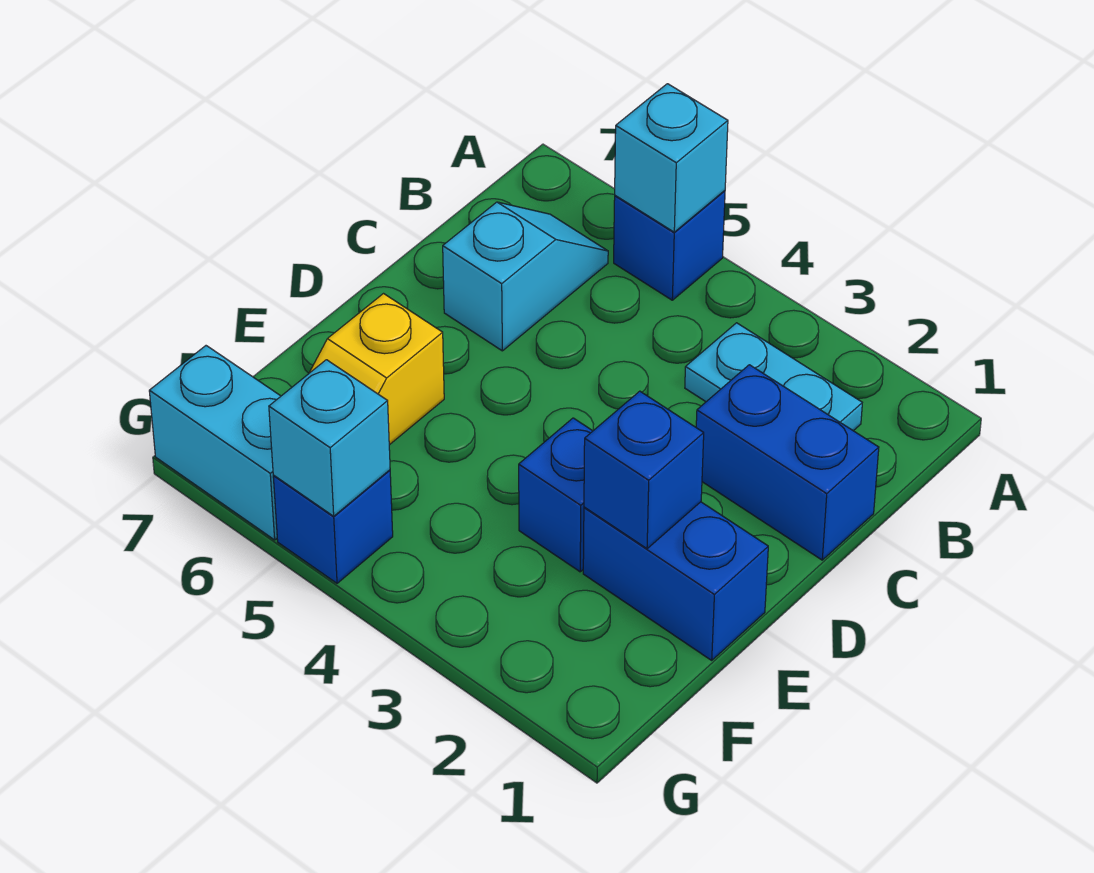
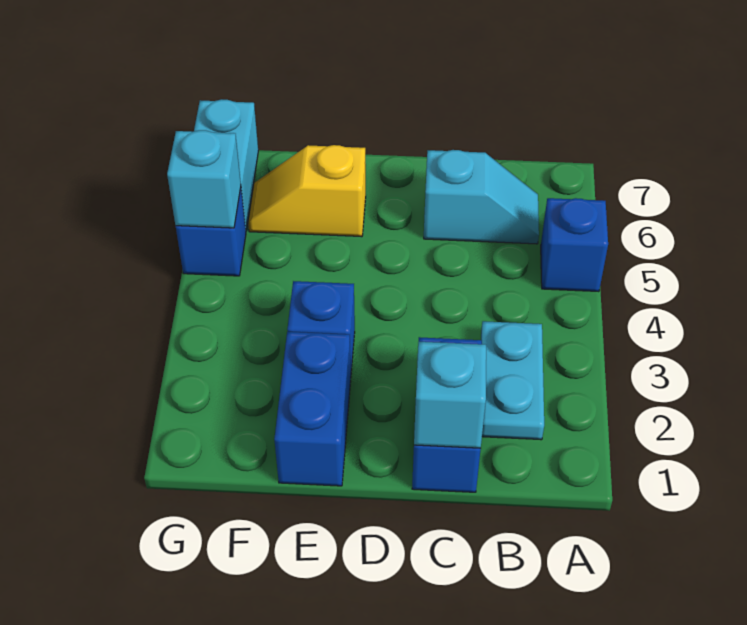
cyan 1x1 brick [615,84,728,232] -> cyan 1x1 brick moved to [414,342,486,448]
blue 1x1 brick [584,391,704,549] -> none

